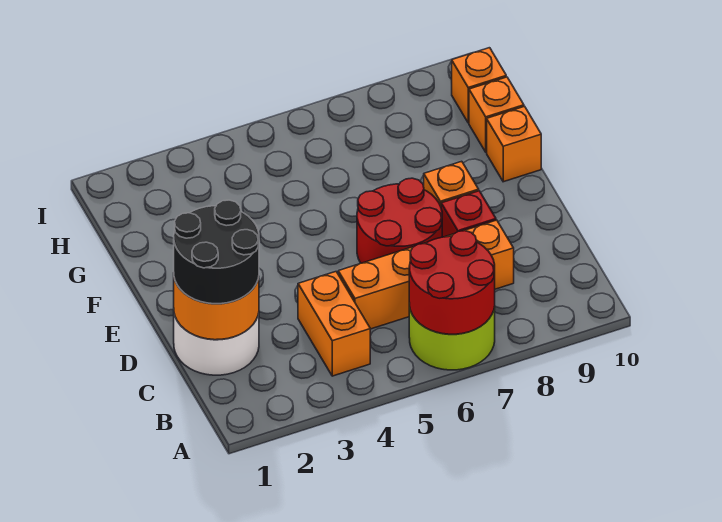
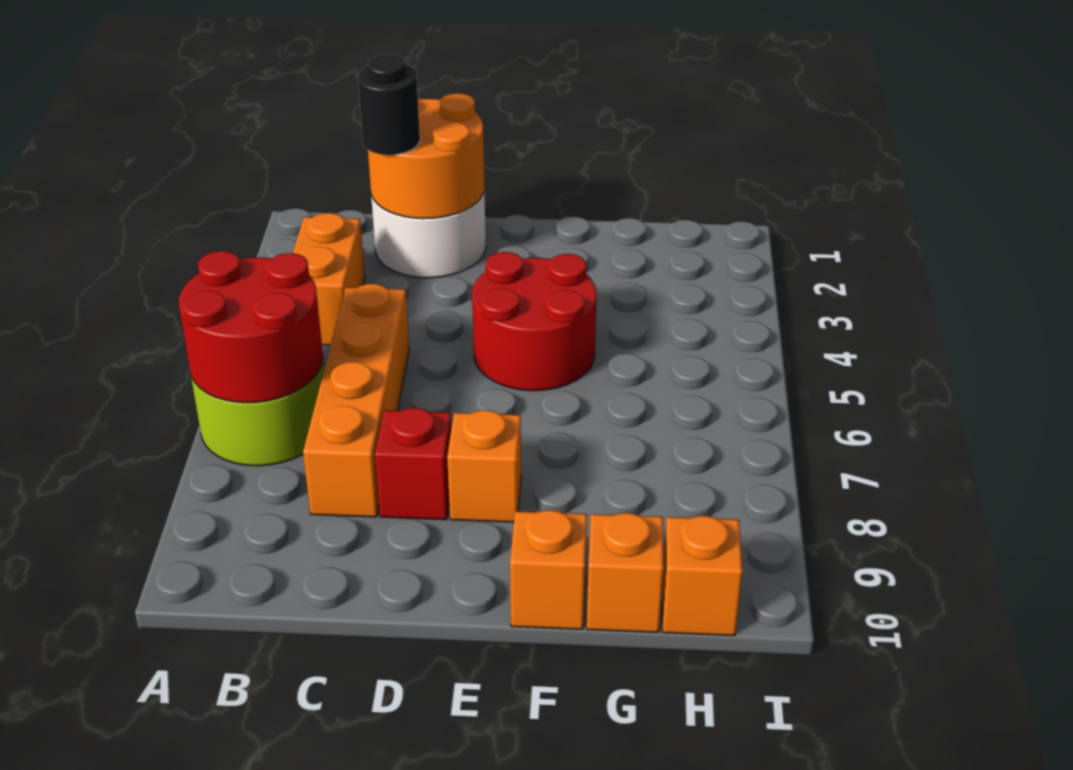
orange 1x2 brick [298,272,370,376] -> orange 1x2 brick turned to [293,213,365,345]
black 2x2 round brick [174,200,259,304] -> black 1x1 round brick [358,55,420,155]
red 2x2 round brick [357,178,442,263] -> red 2x2 round brick moved to [472,252,597,391]

